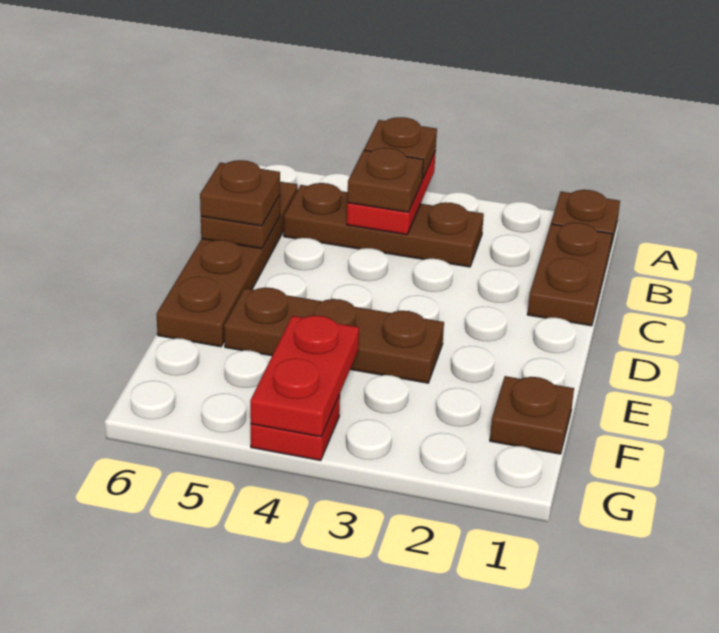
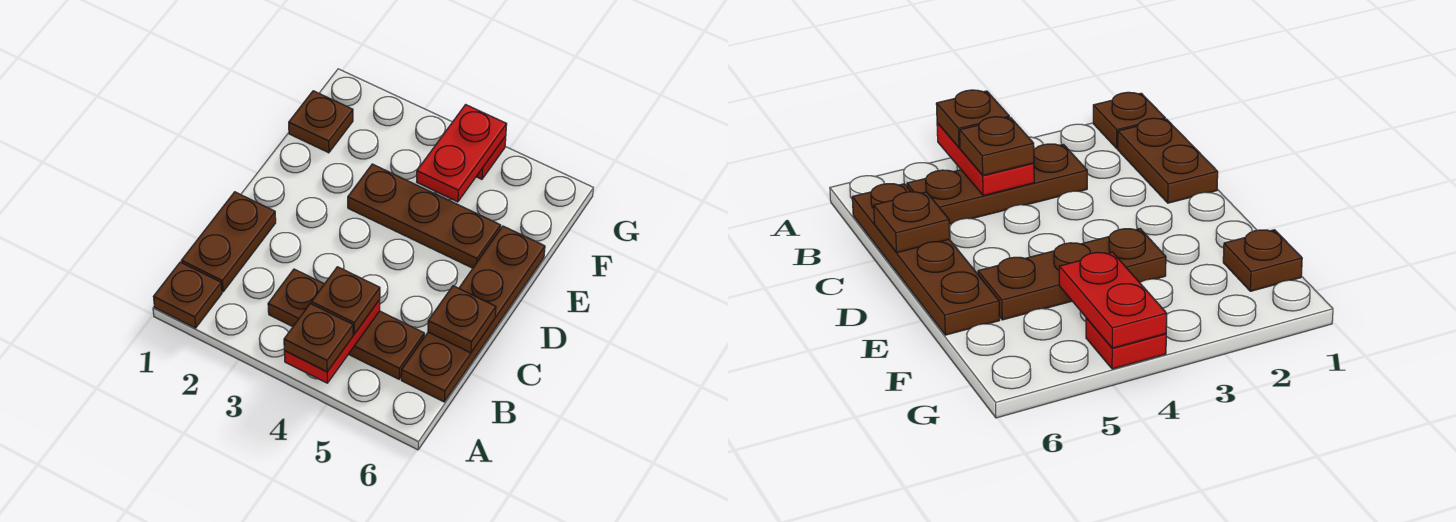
brown 1x1 plate [200,160,280,226] -> none

